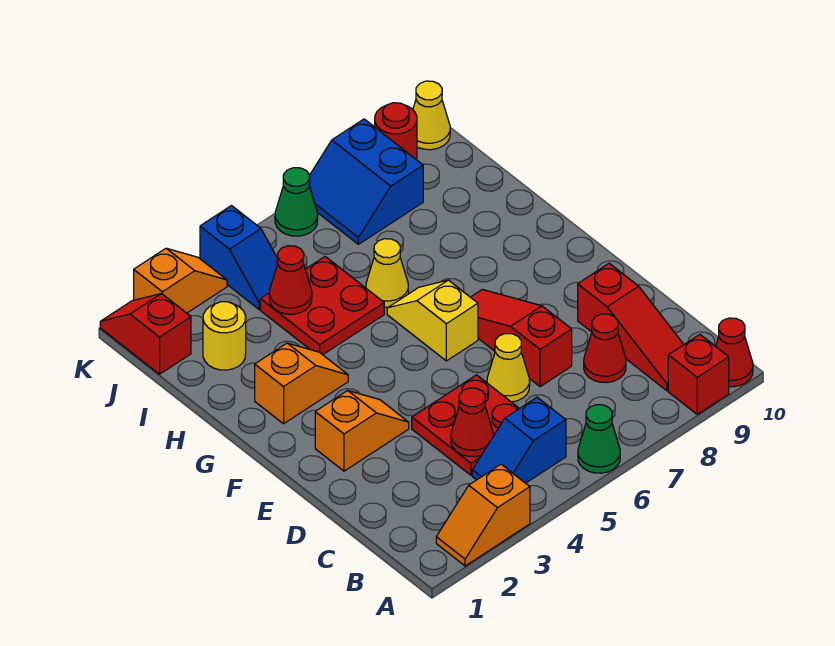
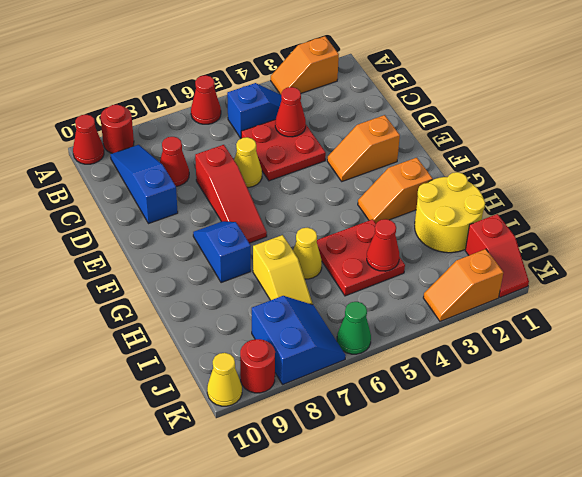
orange 1x2 slope [436,464,530,566] -> orange 1x2 slope turned to [271,36,339,95]
green 1x1 cone [578,405,620,473] -> red 1x1 cone [191,75,221,124]
red 1x1 brick [668,335,729,414] -> red 1x1 round brick [101,105,134,153]
red 1x3 slope [578,263,684,391] -> blue 1x3 slope [110,145,178,224]
yellow 1x2 slope [387,280,478,361] -> yellow 1x2 slope moved to [253,235,313,305]
yellow 1x1 round brick [203,302,246,370] -> yellow 2x2 round brick [415,172,485,253]
blue 1x2 slope [200,206,277,309] -> blue 1x2 slope moved to [193,221,251,283]

